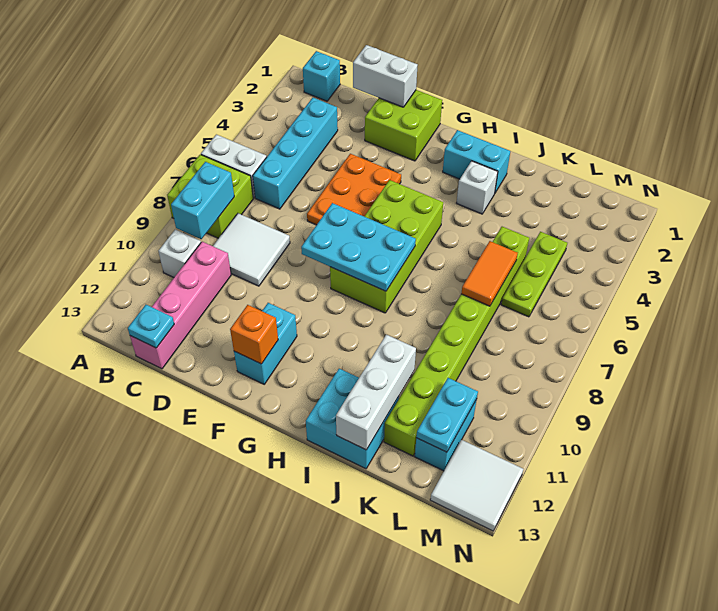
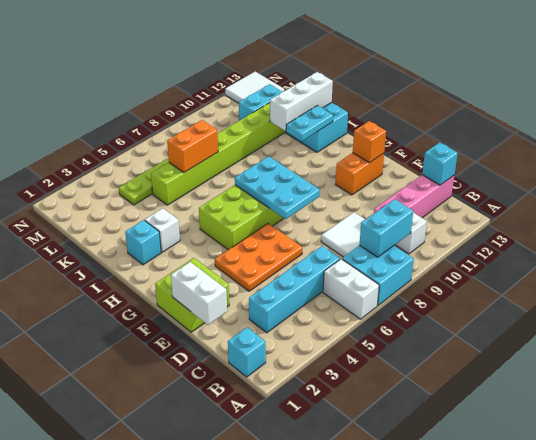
lime 2x2 brick [167,155,253,238] -> cyan 2x2 brick [342,245,414,305]
cyan 1x1 plate [128,305,174,348] -> cyan 1x1 brick [422,142,458,185]
cyan 1x2 brick [234,303,297,384] -> orange 1x2 brick [336,153,384,195]
cyan 1x2 brick [443,130,510,193] -> cyan 1x1 brick [125,220,161,265]
orange 1x2 tile [461,241,518,306] -> orange 1x2 brick [167,120,218,172]
cyan 1x2 plate [416,378,478,452] -> cyan 1x2 plate moved to [286,106,333,141]

